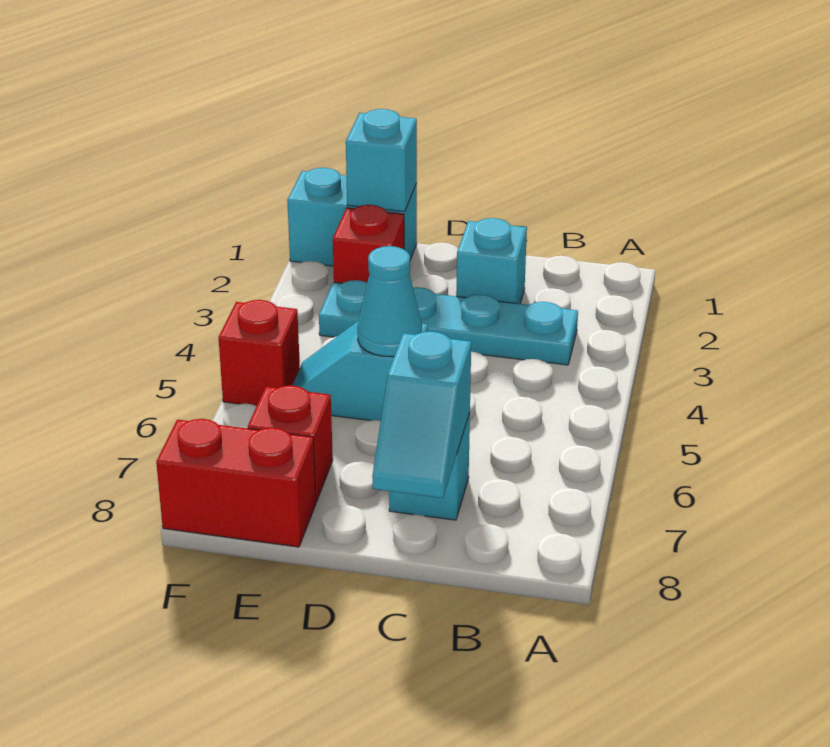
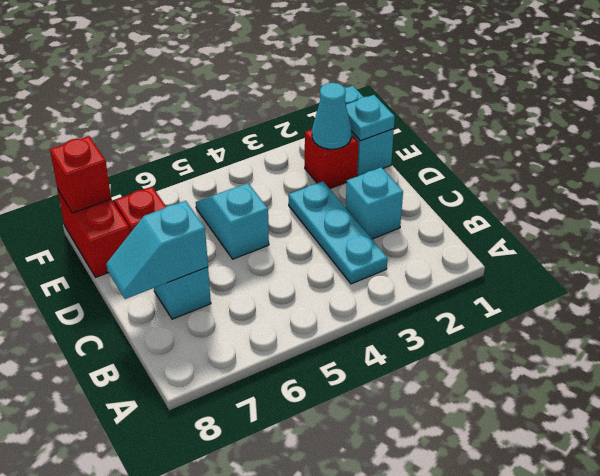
cyan 1x4 plate [319,280,578,365] -> cyan 1x3 plate [289,181,387,284]
cyan 1x1 cone [357,246,422,357] -> cyan 1x1 cone moved to [312,83,351,149]
cyan 1x1 brick [346,109,417,212] -> cyan 1x1 plate [346,95,395,141]
red 1x1 brick [218,300,300,406] -> red 1x1 brick moved to [50,136,111,213]

